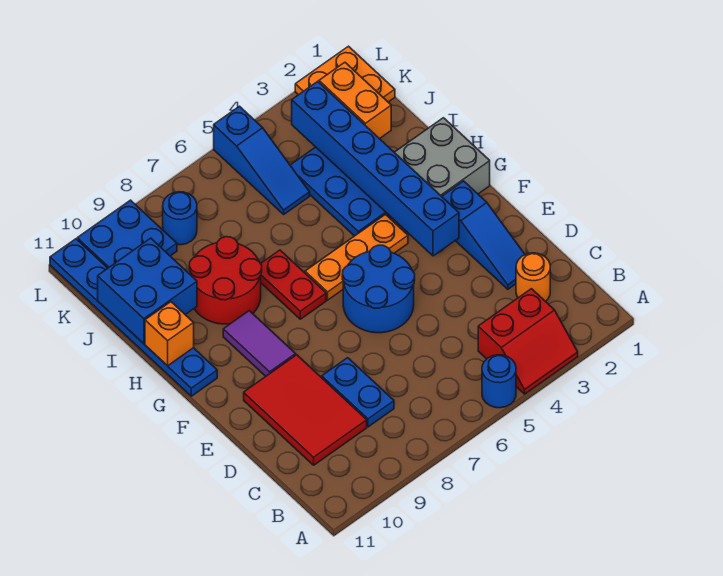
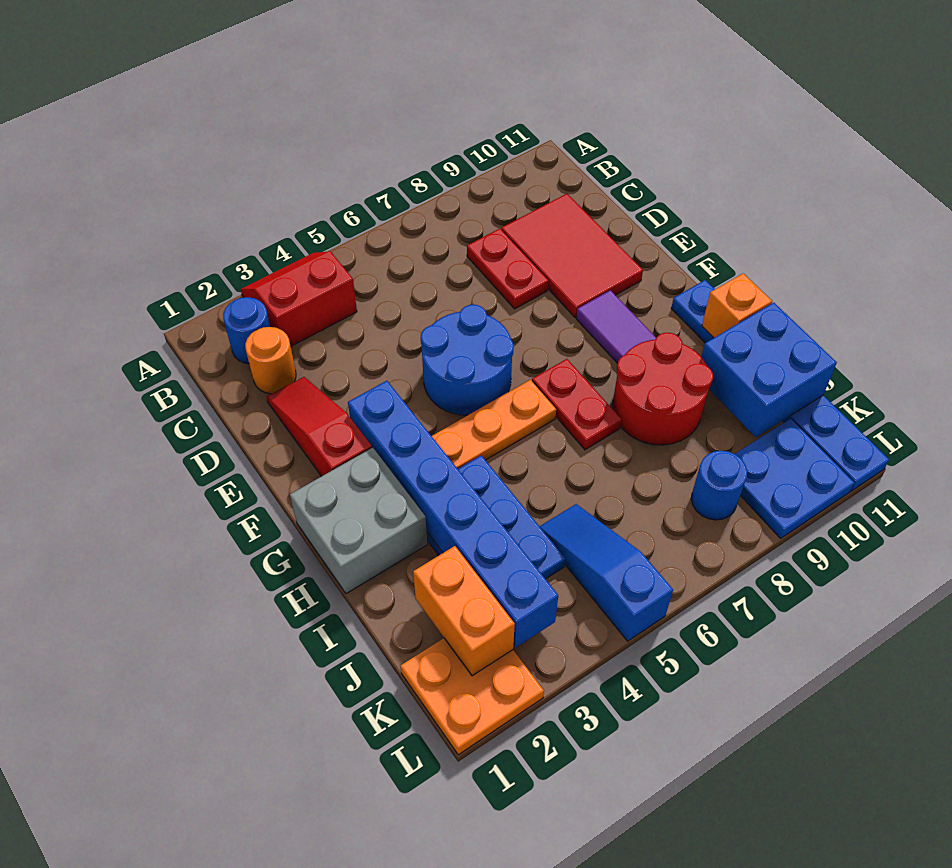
blue 1x1 round brick [482,355,516,408] -> blue 1x1 round brick moved to [223,297,270,364]
blue 1x2 plate [322,358,394,427] -> red 1x2 plate [467,229,548,309]
blue 1x3 slope [442,181,525,289] -> red 1x3 slope [267,377,372,476]

